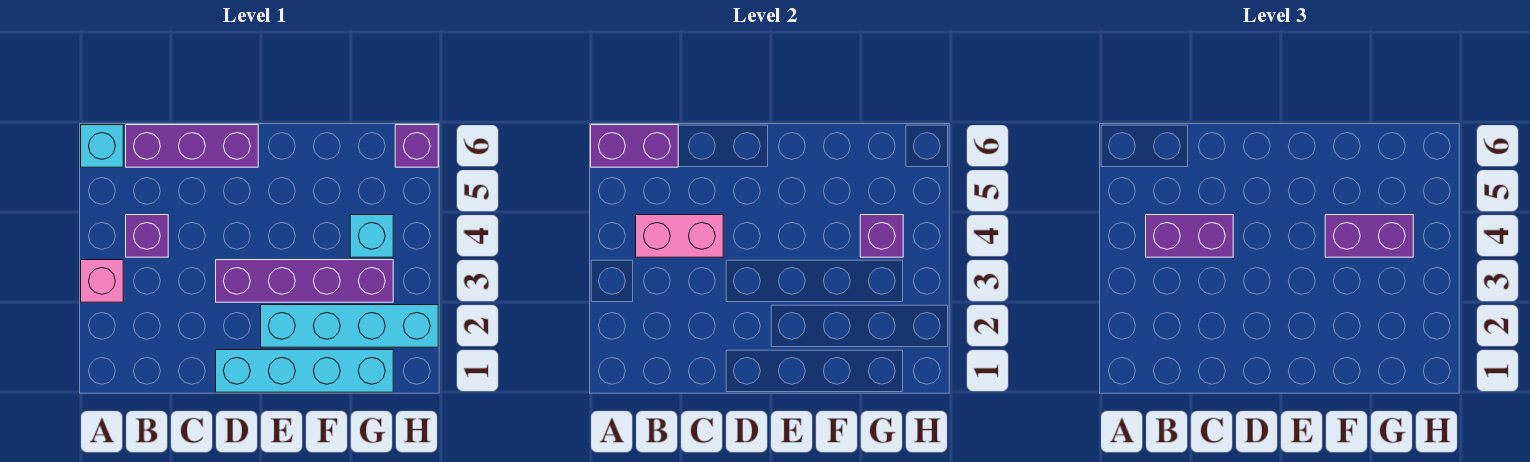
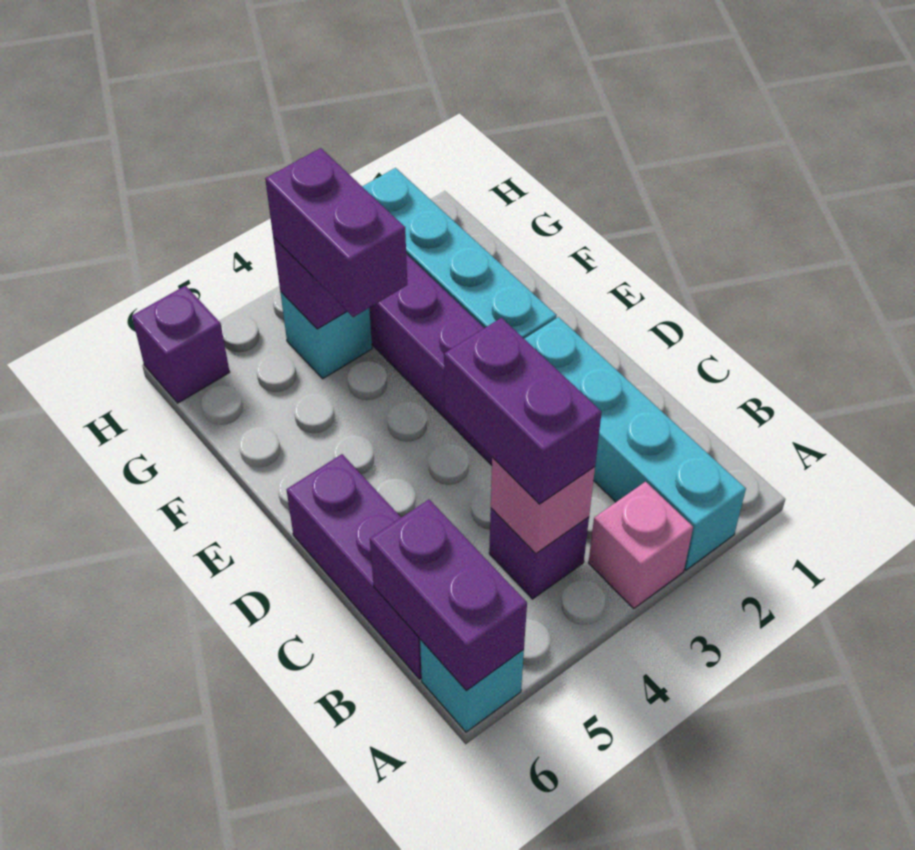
pink 1x2 brick [636,215,723,257] -> pink 1x1 brick [491,458,595,554]
cyan 1x4 brick [216,350,393,392] -> cyan 1x4 brick moved to [525,317,746,570]

